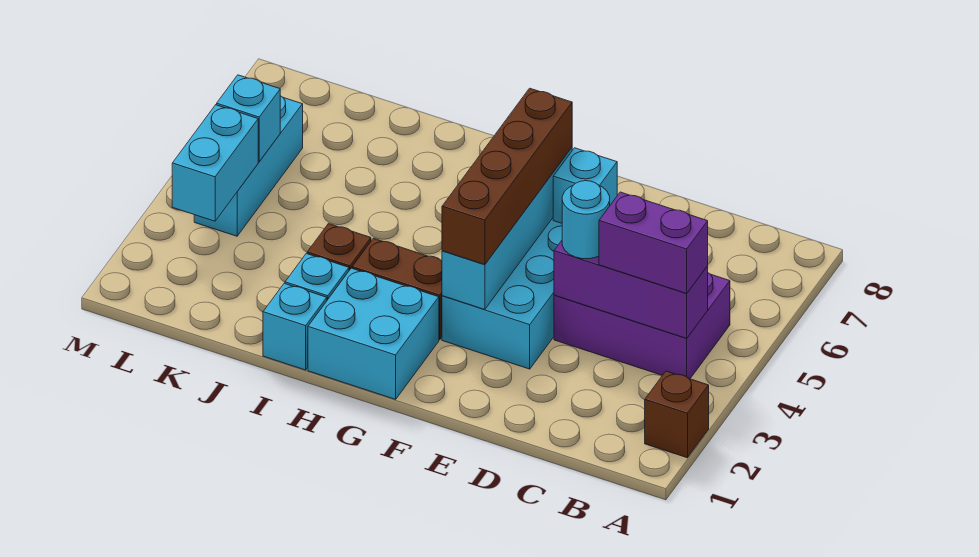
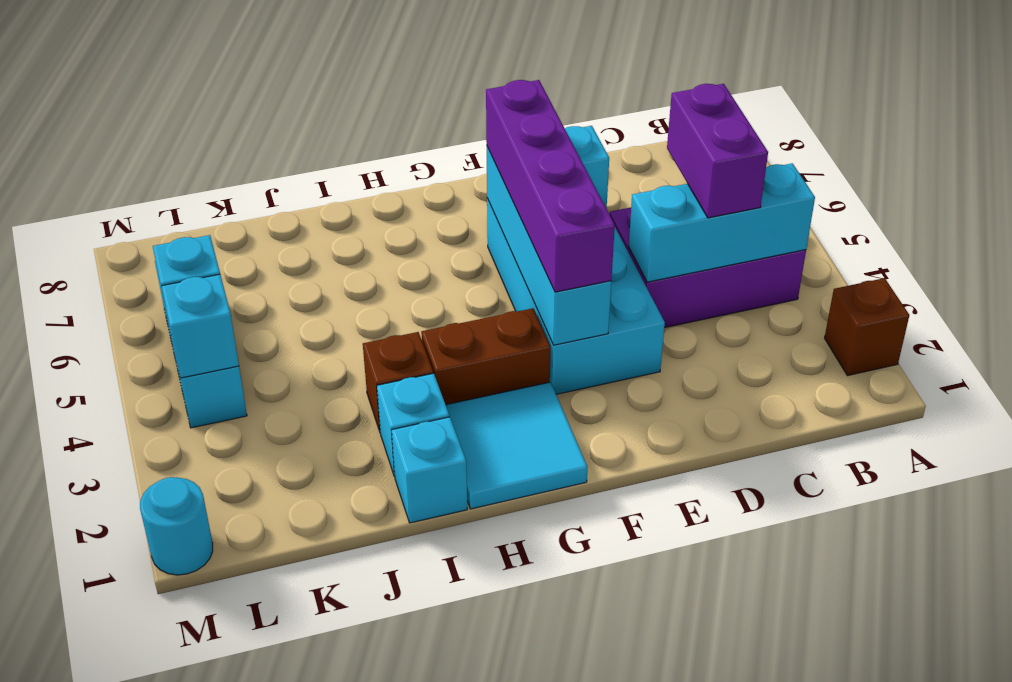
purple 1x3 brick [554,241,708,338] -> cyan 1x3 brick [629,163,815,282]
purple 1x2 brick [599,192,708,293] -> purple 1x2 brick turned to [667,84,768,218]
cyan 1x1 round brick [562,181,610,259] -> cyan 1x1 round brick moved to [140,477,213,575]
brown 1x4 brick [442,88,572,265] -> purple 1x4 brick [486,80,615,292]
cyan 2x2 brick [308,268,439,399] -> cyan 2x2 tile [446,382,588,509]
cyan 1x2 brick [172,105,258,221] -> cyan 1x1 brick [162,274,239,378]

